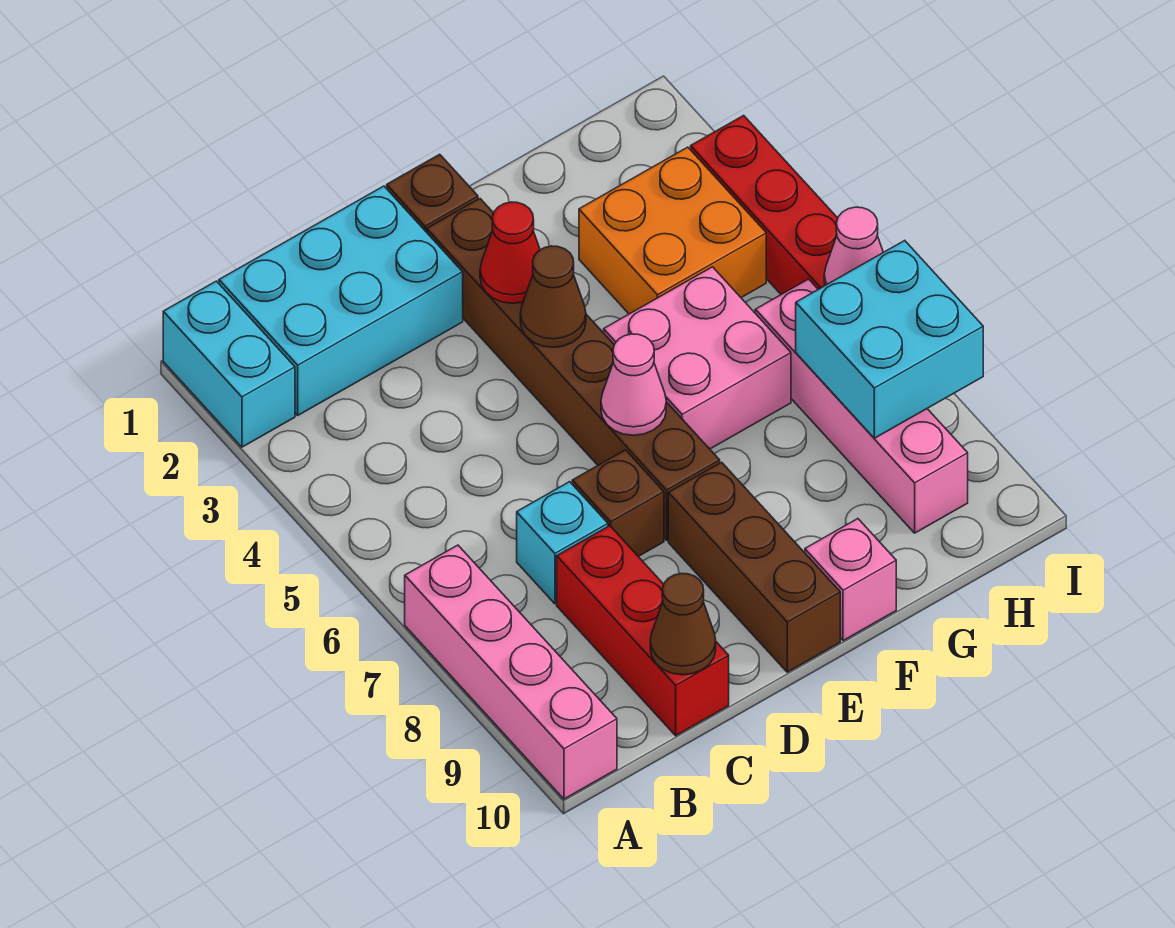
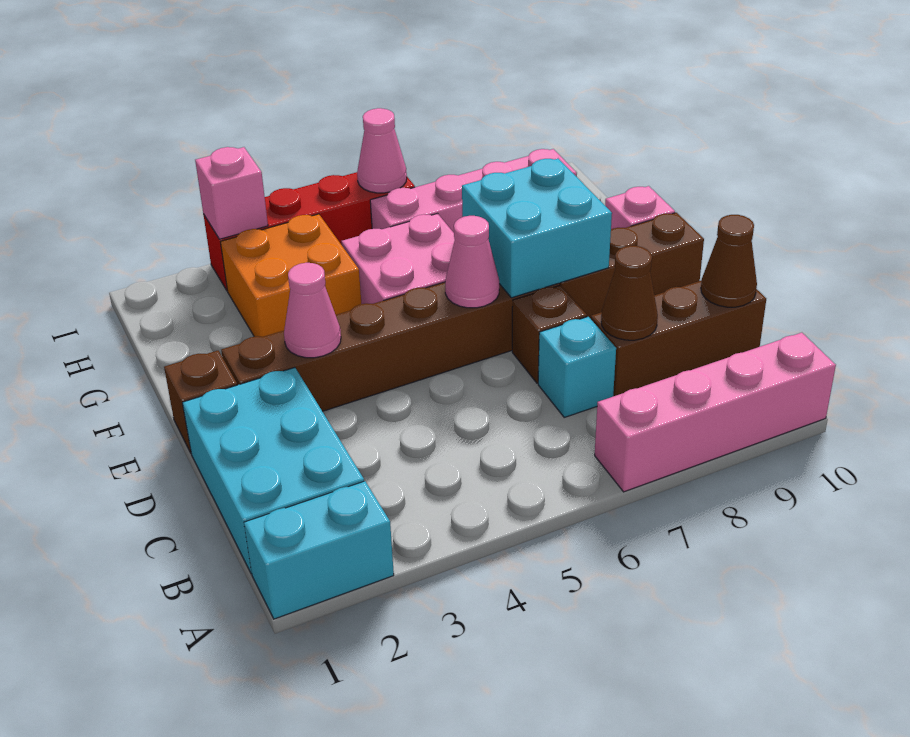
red 1x3 brick [557,526,729,736] -> brown 1x3 brick [591,280,766,396]
red 1x1 cone [480,202,540,303] -> pink 1x1 cone [284,263,341,358]
brown 1x1 cone [520,246,586,347] -> brown 1x1 cone moved to [601,246,658,340]
cyan 2x2 brick [796,241,983,438] -> cyan 2x2 brick moved to [462,159,612,298]
none -> pink 1x1 brick [195,147,268,239]

